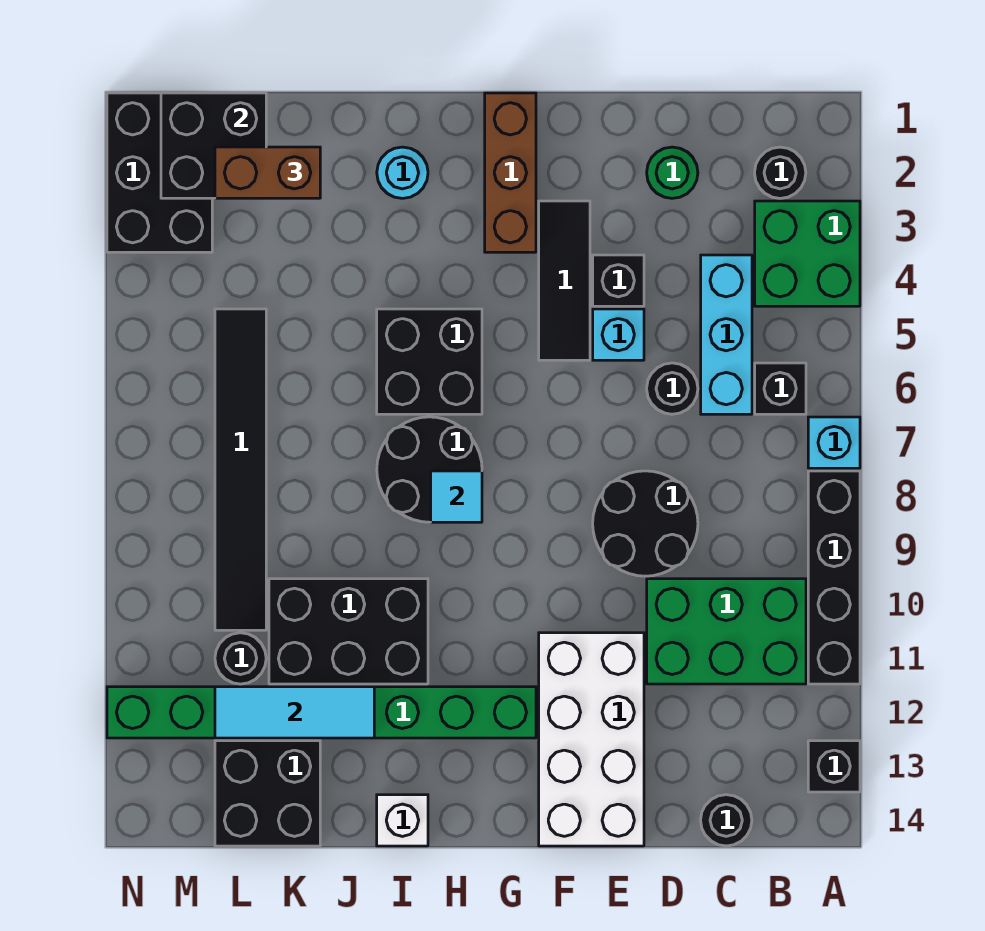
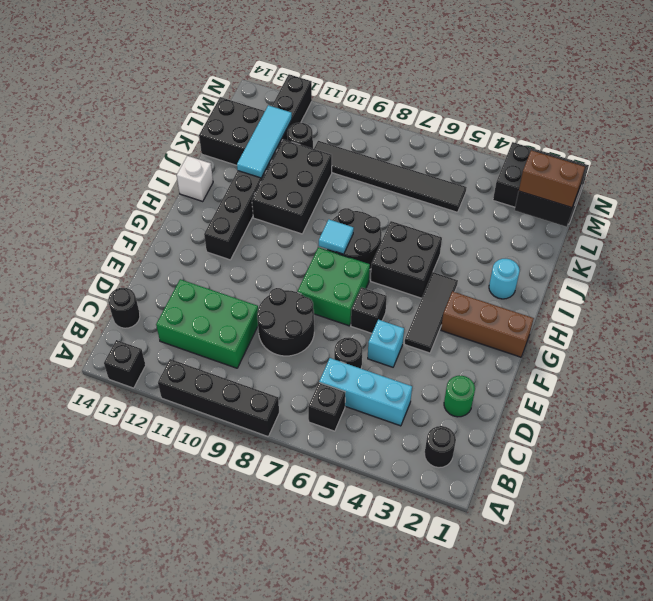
green 2x2 brick [755,201,860,306] -> green 2x2 brick moved to [298,247,370,326]
cyan 1x1 brick [808,417,860,468] -> none
green 2x3 brick [647,579,806,684] -> green 2x3 brick turned to [156,279,258,368]
black 1x1 brick [593,255,644,306] -> black 1x1 brick moved to [351,287,387,333]
white 2x4 brick [539,633,644,846] -> none
black 1x3 tile [539,201,590,360] -> black 1x3 tile turned to [404,272,458,353]
green 1x8 brick [107,687,536,738] -> black 1x8 brick [204,74,312,260]
brown 1x2 brick [215,147,320,198] -> brown 1x2 brick turned to [519,150,585,208]

